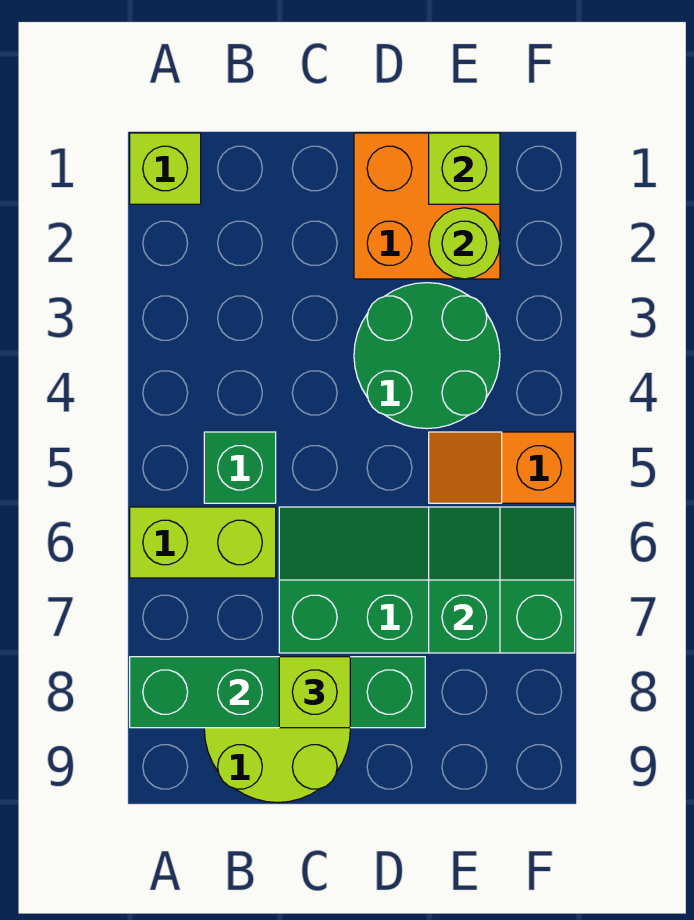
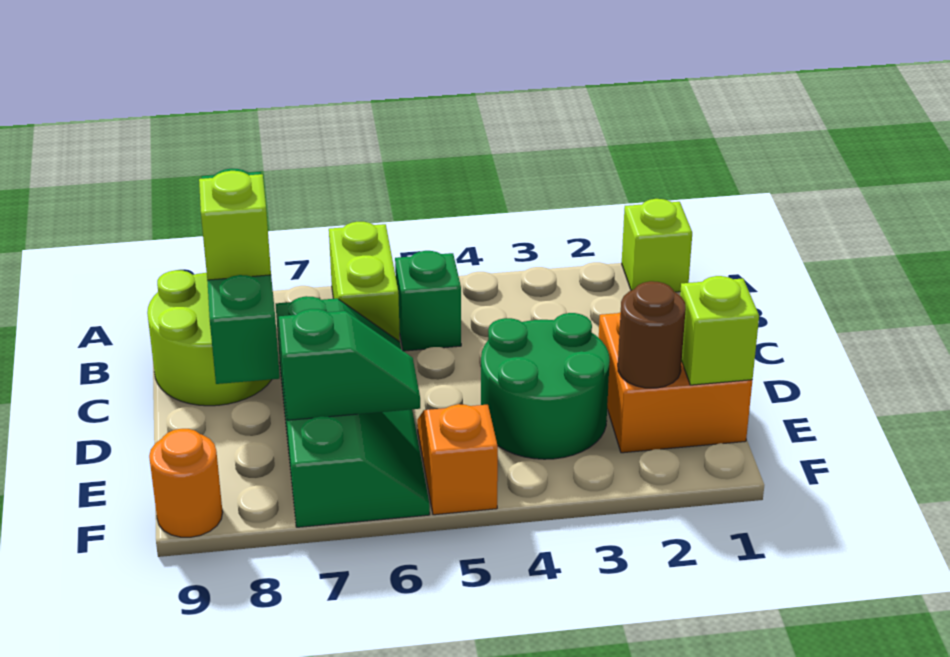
lime 1x1 round brick [429,208,500,279] -> brown 1x1 round brick [618,281,686,388]
none -> orange 1x1 round brick [149,429,223,537]

